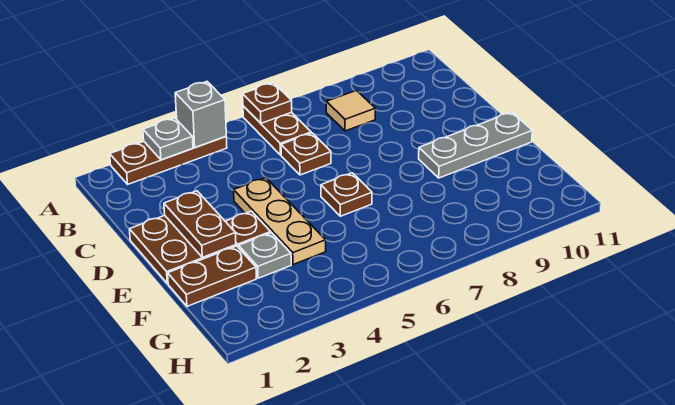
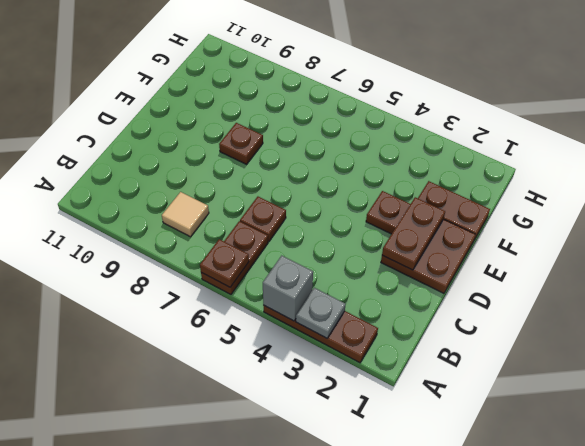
tan 1x3 plate [234,178,326,265] -> none
brown 1x1 plate [321,173,372,216] -> brown 1x1 plate moved to [219,123,263,164]
grey 1x3 plate [419,112,532,178] -> none
grey 1x1 plate [239,233,291,278] -> none

